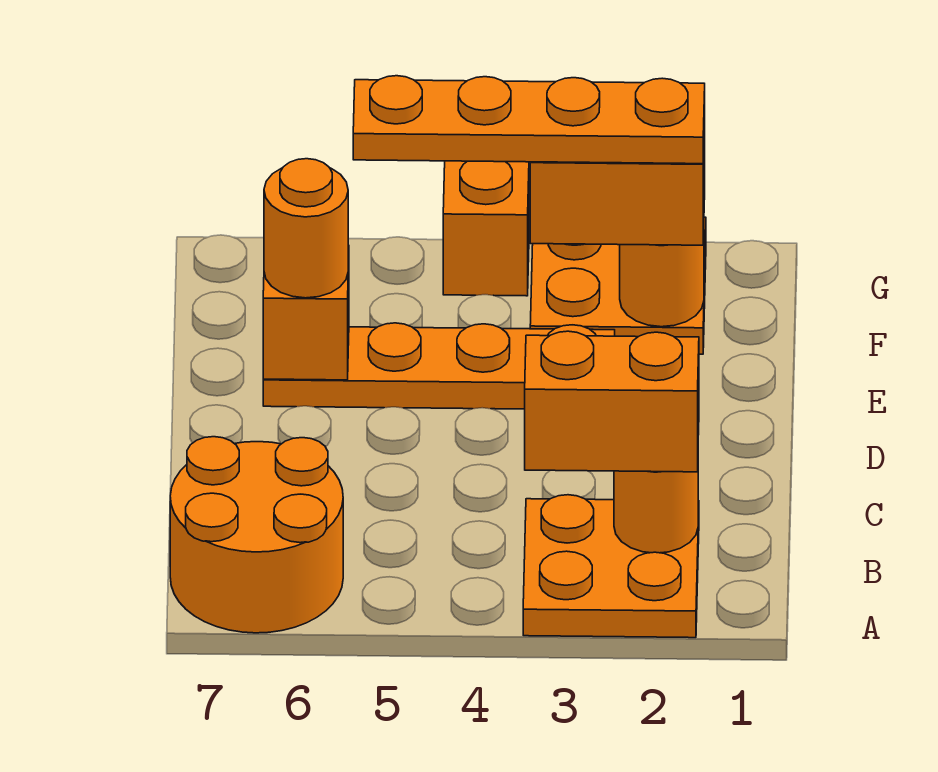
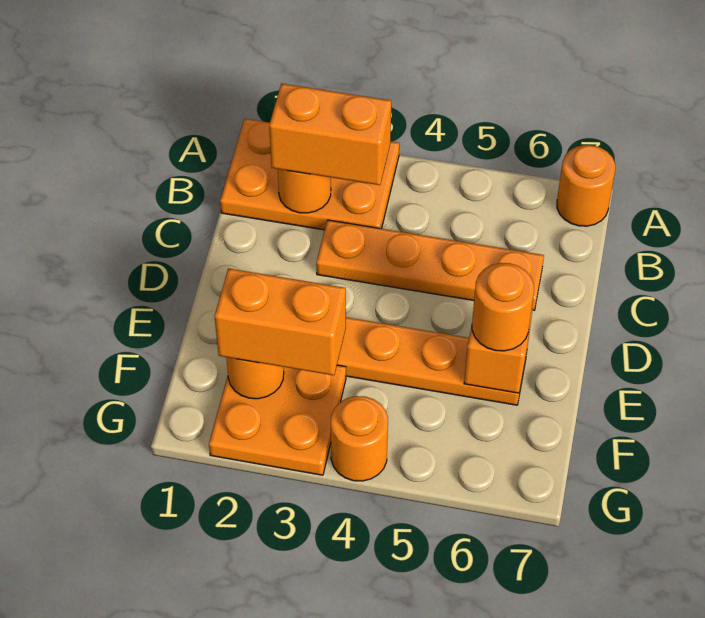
orange 2x2 plate [523,495,699,638] -> orange 2x3 plate [220,119,399,230]
orange 2x2 round brick [170,437,343,633] -> orange 1x1 round brick [557,145,615,226]
orange 1x4 plate [353,76,705,164] -> orange 1x4 plate moved to [316,220,544,310]
orange 1x1 brick [443,161,529,296] -> orange 1x1 round brick [331,396,388,481]

